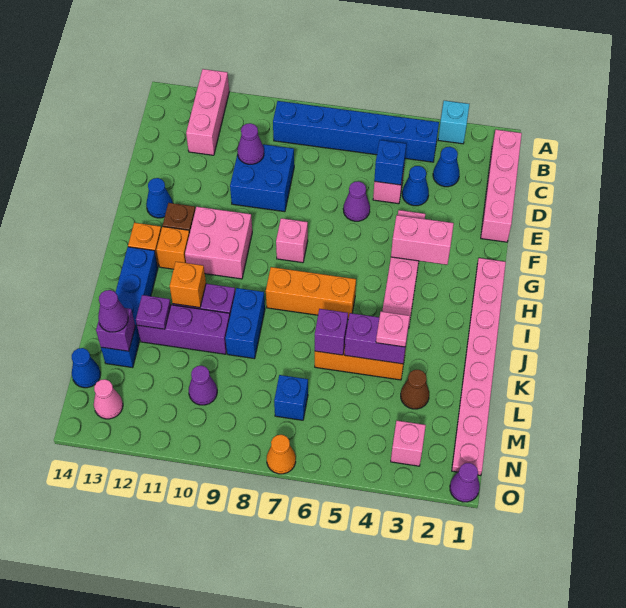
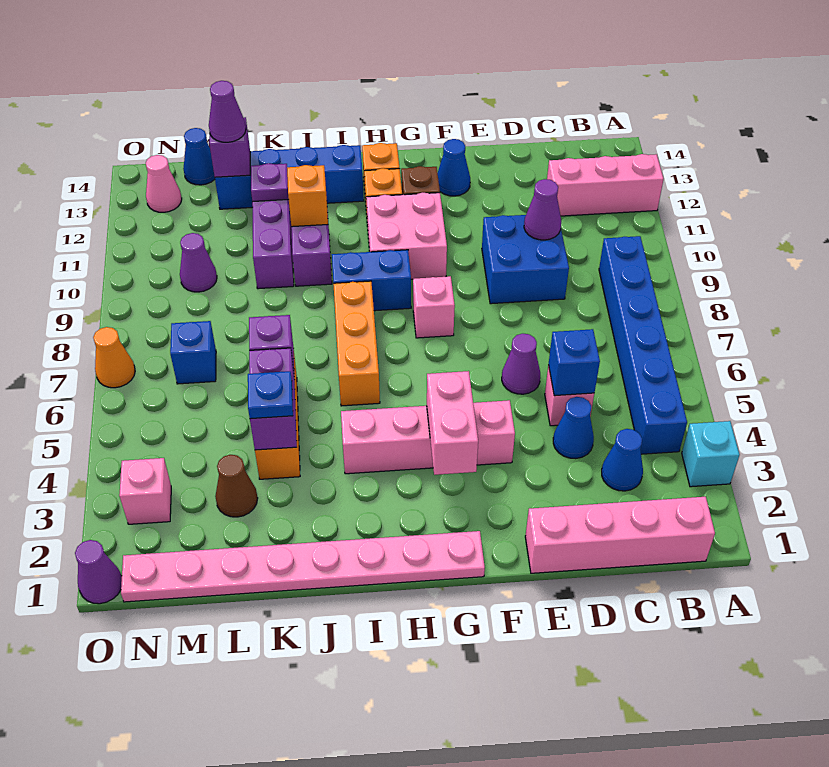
blue 1x2 brick [225,288,265,359] -> blue 1x2 brick moved to [332,250,411,311]
pink 1x1 plate [376,312,410,347] -> blue 1x1 plate [248,371,293,419]

